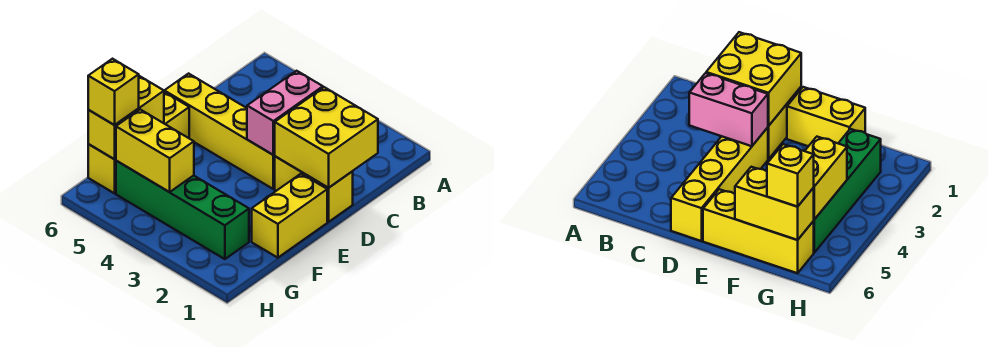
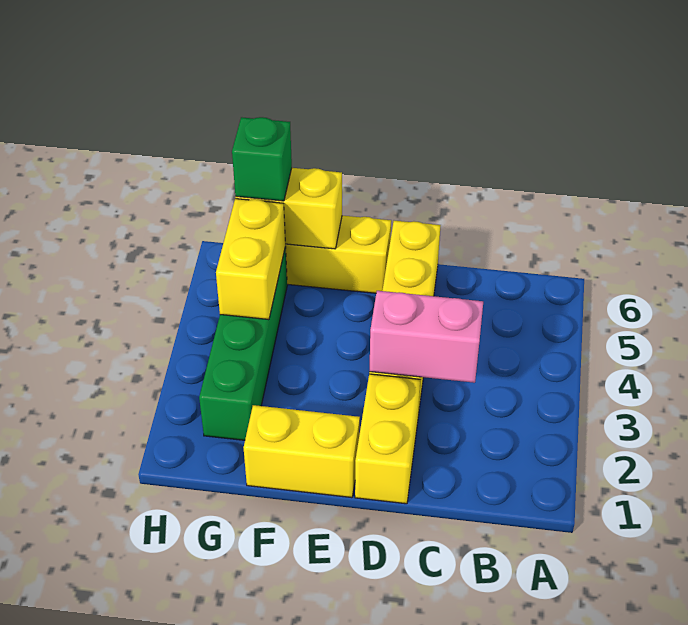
yellow 2x2 brick [274,87,378,188] -> none
yellow 1x1 brick [88,59,139,125] -> green 1x1 brick [232,117,292,201]

